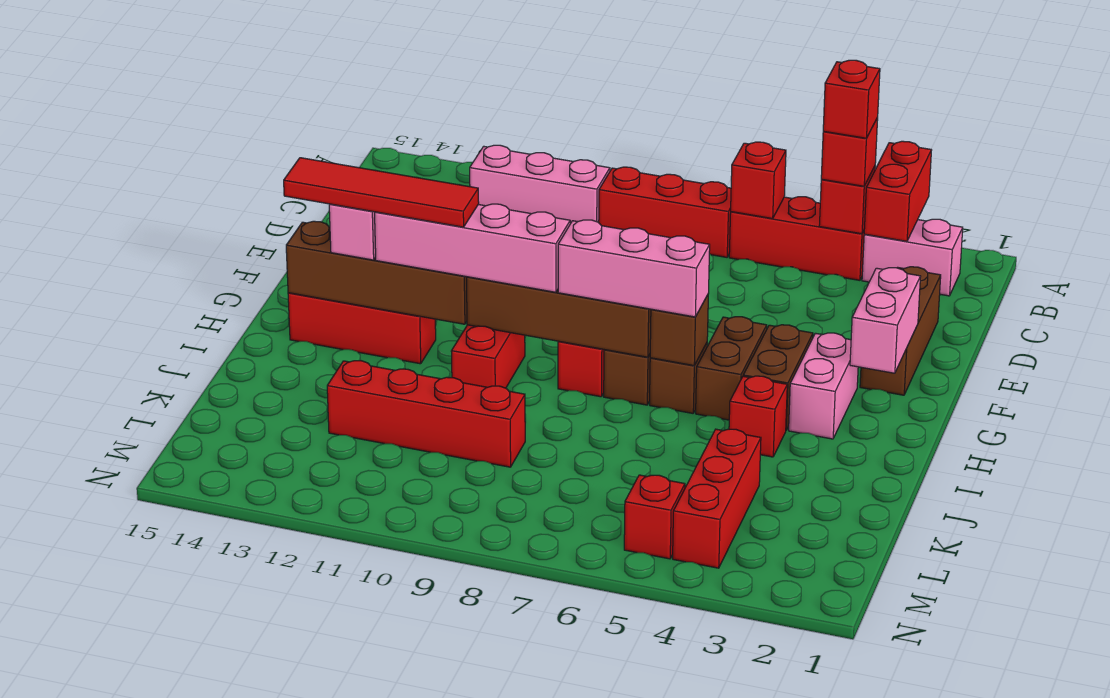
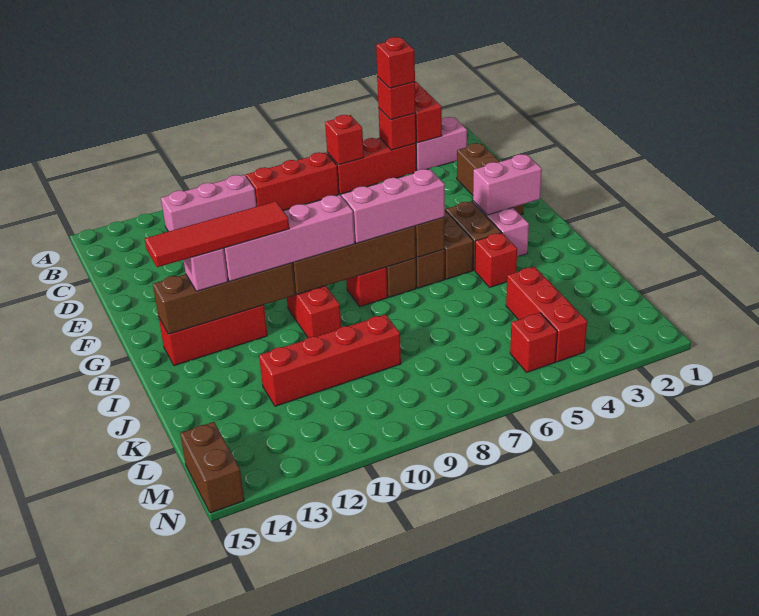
pink 1x2 brick [850,268,921,373] -> pink 1x2 brick turned to [473,154,542,215]
none -> brown 1x2 brick [180,422,244,513]

